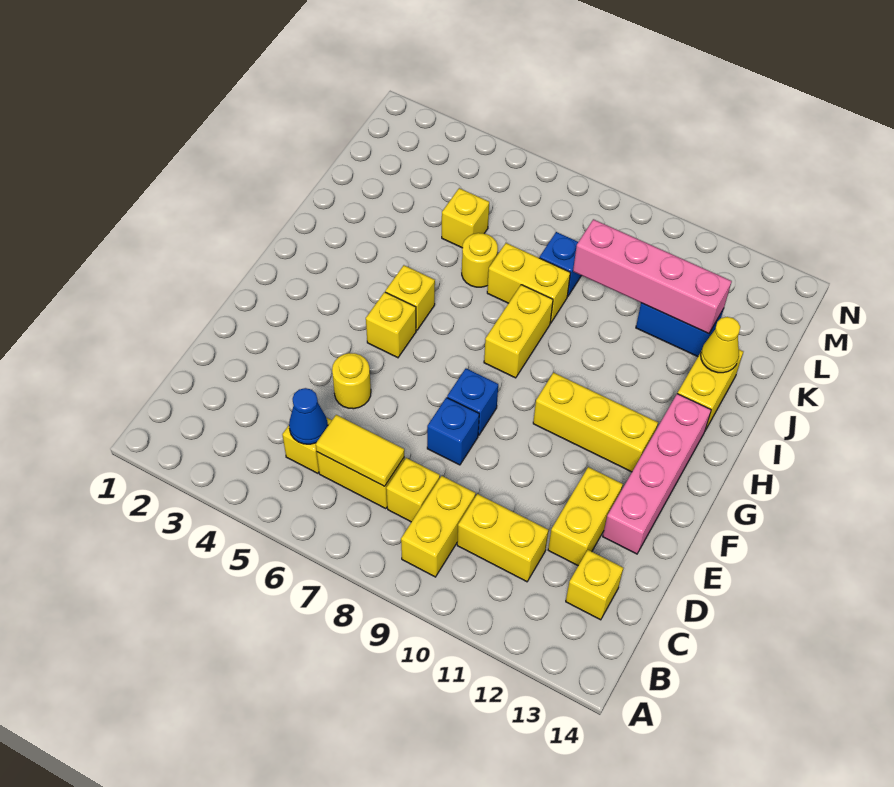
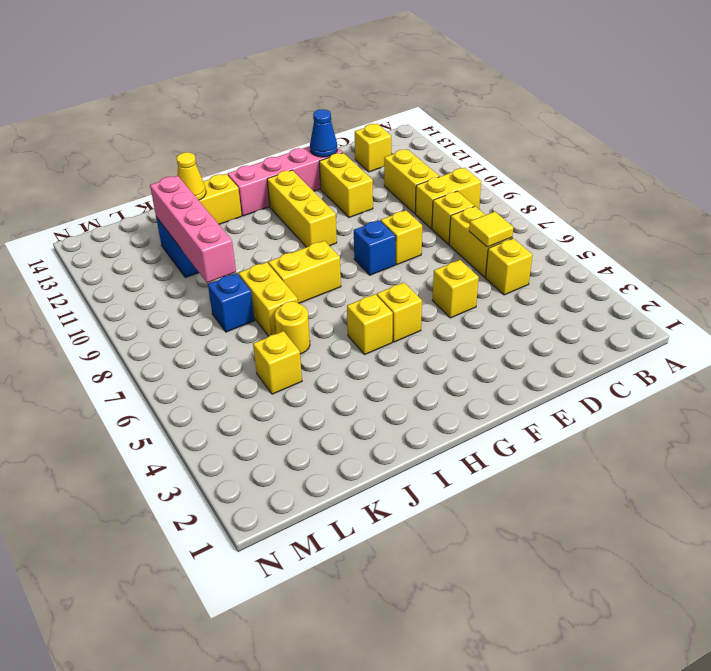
blue 1x1 cone [289,388,328,444] -> blue 1x1 cone moved to [310,109,337,157]
yellow 1x2 tile [316,415,404,486] -> yellow 1x1 tile [469,212,513,247]
yellow 1x2 brick [548,467,623,566] -> yellow 1x2 brick turned to [319,153,373,218]
yellow 1x1 round brick [332,353,371,409] -> yellow 1x1 brick [432,260,479,318]
blue 1x1 brick [427,397,479,465] -> yellow 1x1 brick [381,210,422,265]

